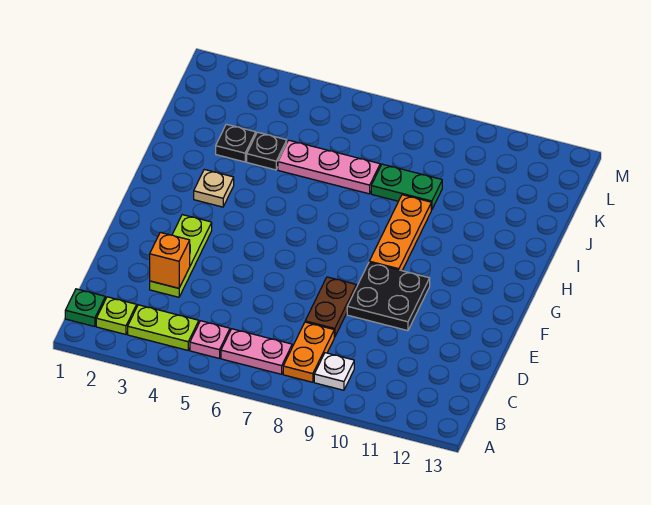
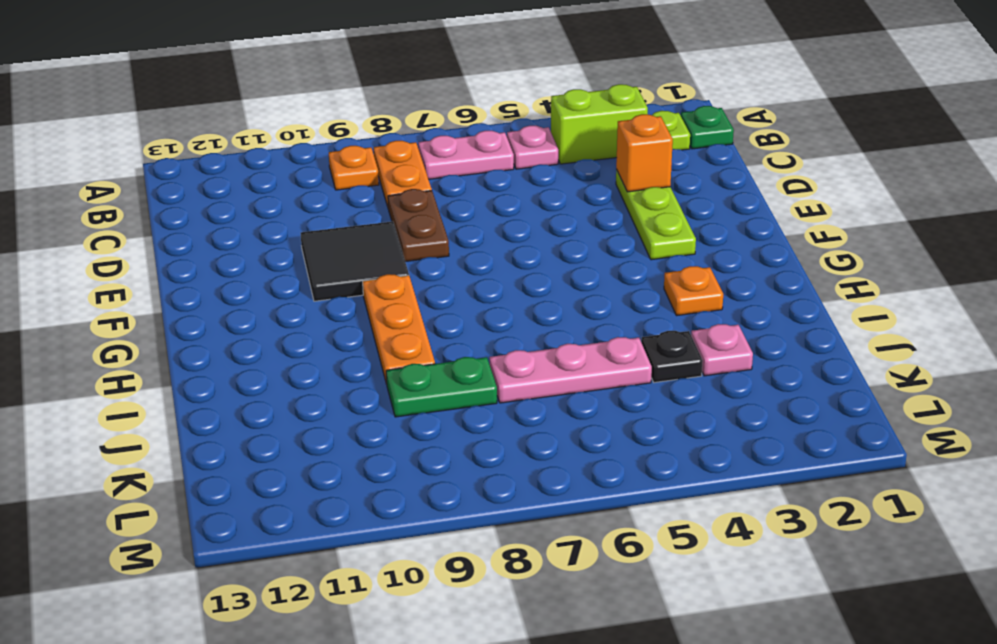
lime 1x2 plate [128,305,199,350] -> lime 1x2 brick [551,84,648,164]
white 1x1 plate [314,353,354,390] -> orange 1x1 plate [329,146,379,190]
black 2x2 plate [347,262,430,331] -> black 2x2 tile [301,221,409,301]
tan 1x1 plate [194,169,234,207] -> orange 1x1 plate [664,266,723,316]
black 1x1 plate [216,124,256,162] -> pink 1x1 plate [691,324,753,376]

